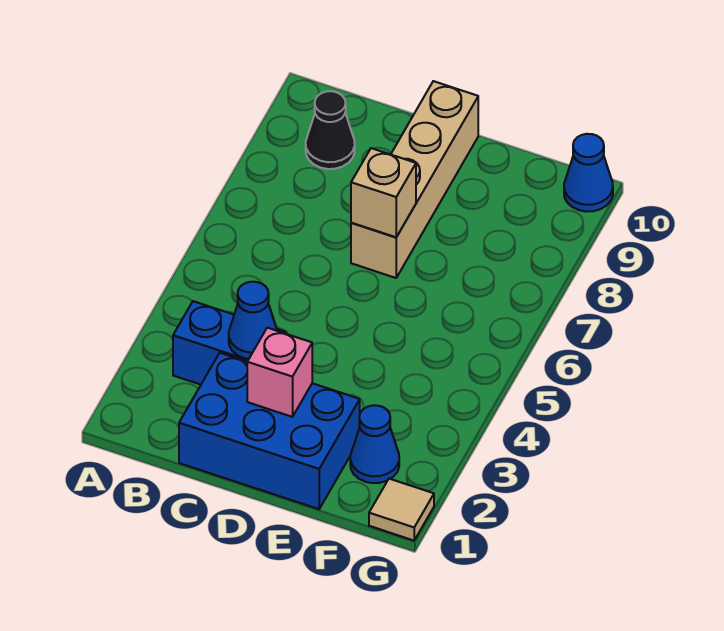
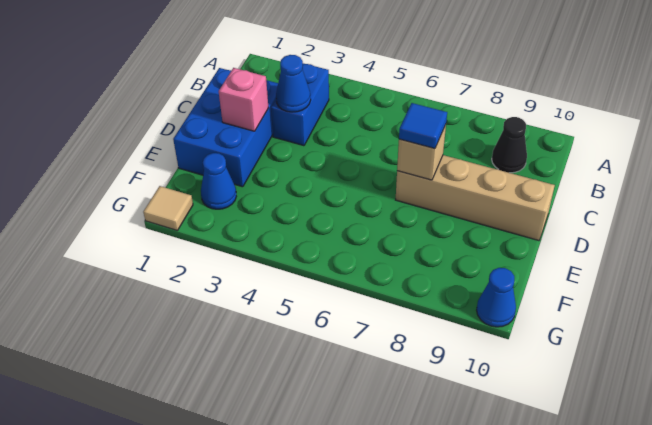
none -> blue 1x1 tile [399,103,447,149]

